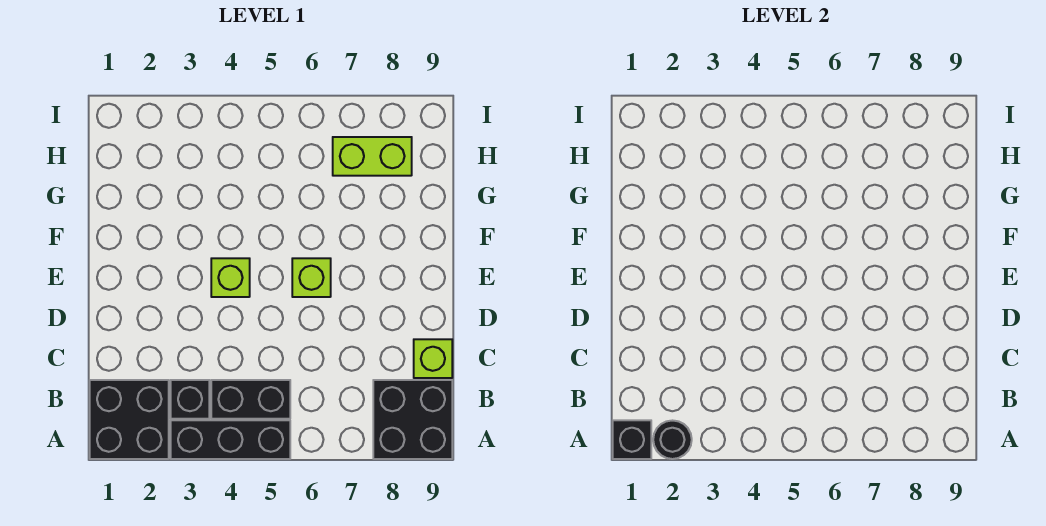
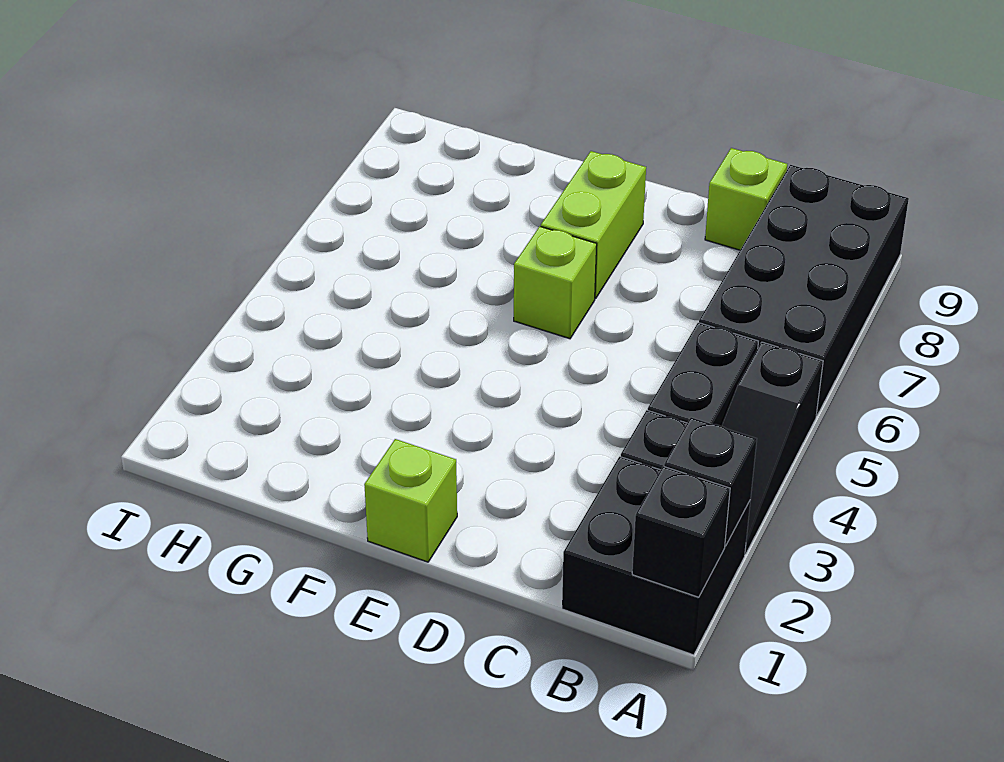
black 1x1 round brick [653,421,692,459] -> black 1x1 brick [664,418,757,546]
black 1x3 brick [171,420,290,459] -> black 1x3 slope [722,342,823,554]
black 2x2 brick [373,380,452,459] -> black 2x4 brick [699,165,909,416]
lime 1x1 brick [211,258,250,297] -> lime 1x1 brick moved to [364,439,457,562]
lime 1x2 brick [333,137,412,176] -> lime 1x2 brick moved to [541,151,646,298]

